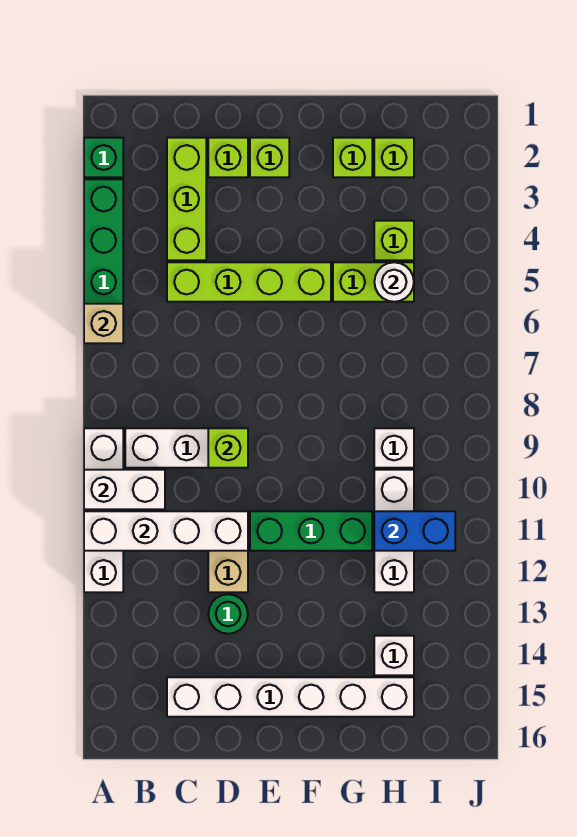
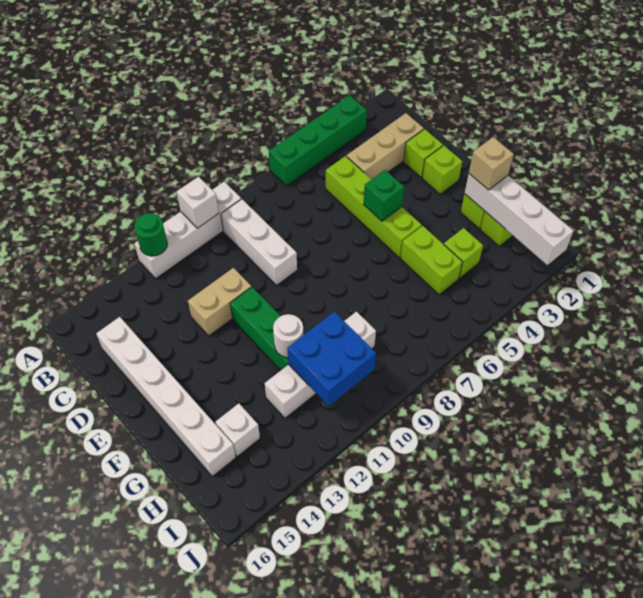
green 1x1 brick [84,138,123,177] -> green 1x1 brick moved to [364,170,404,221]
tan 1x1 brick [84,304,123,343] -> tan 1x1 brick moved to [469,137,514,190]
white 1x2 brick [84,470,165,509] -> white 1x1 brick [177,177,219,228]
white 1x4 brick [84,511,248,551] -> white 1x4 brick moved to [465,174,573,265]
lime 1x3 brick [167,138,206,260] -> tan 1x3 brick [347,113,424,179]
lime 1x1 brick [208,428,248,468] -> none
green 1x1 round brick [208,594,248,634] -> green 1x1 round brick moved to [134,213,167,256]
white 1x1 round brick [374,262,414,302] -> white 1x1 round brick moved to [273,314,304,358]
blue 1x2 brick [374,511,455,551] -> blue 2x2 brick [287,312,376,406]

